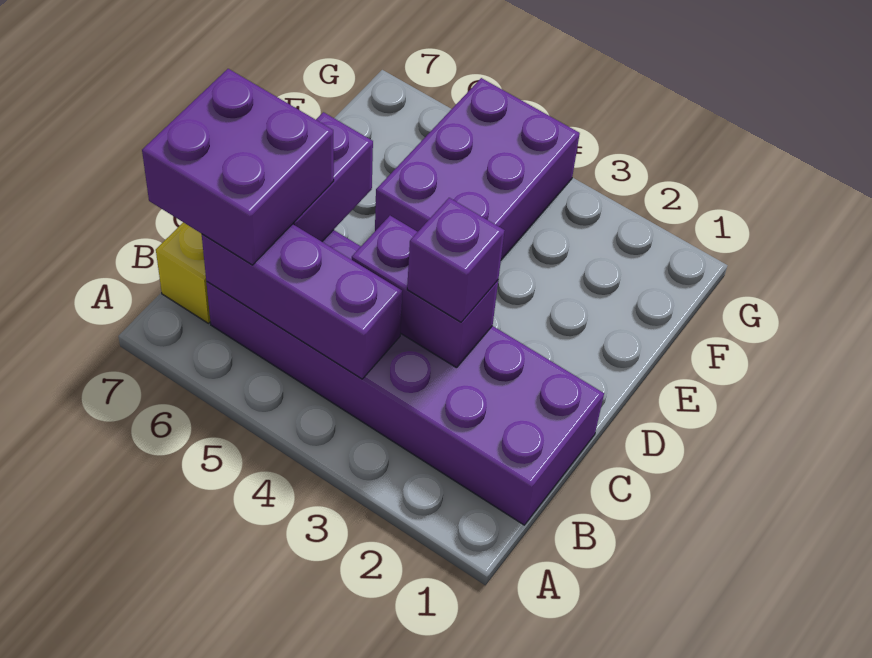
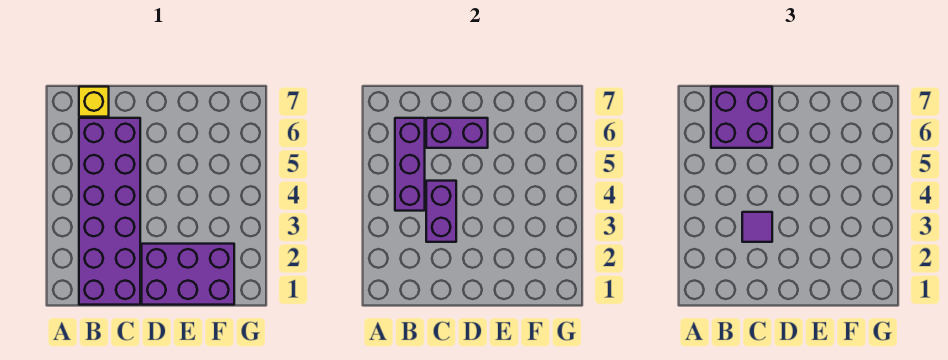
purple 1x1 brick [407,198,505,322] -> purple 1x1 tile [742,212,772,242]
purple 2x3 brick [375,78,580,260] -> purple 2x3 brick moved to [142,244,234,305]

